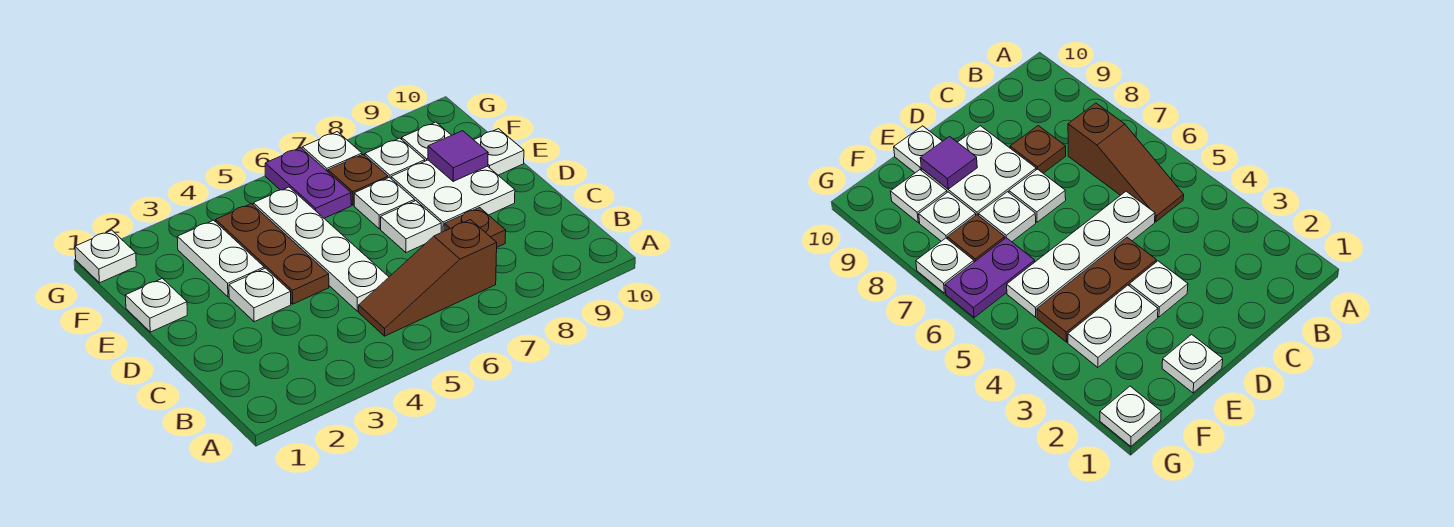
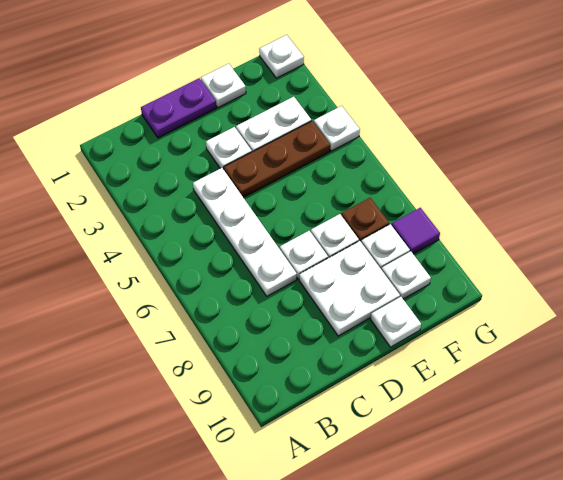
brown 1x3 slope [359,220,497,336] -> none
white 1x4 plate [253,187,389,311] -> white 1x4 plate turned to [193,168,297,296]
brown 1x1 plate [444,208,506,247] -> none
purple 1x1 tile [428,131,488,181] -> purple 1x1 tile moved to [392,208,440,254]
purple 1x2 plate [265,148,351,218] -> purple 1x2 plate moved to [141,78,216,138]
white 1x1 plate [302,132,362,172] -> white 1x1 plate moved to [314,106,360,151]

